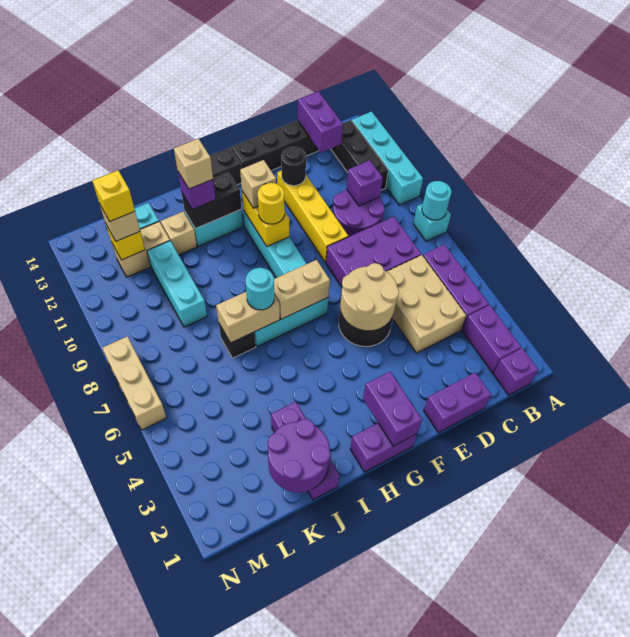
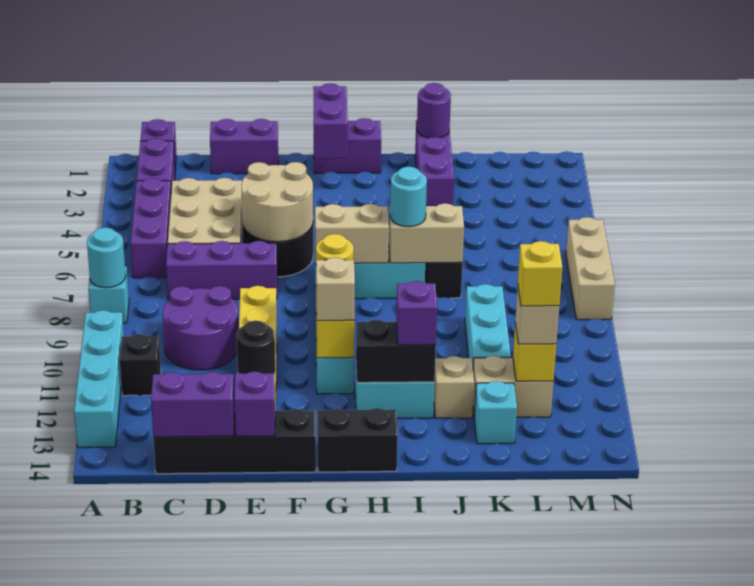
black 1x3 brick [331,120,388,190] -> black 1x1 brick [120,334,161,396]
purple 2x3 brick [326,217,421,287] -> purple 1x3 brick [166,241,277,300]
purple 1x1 brick [347,160,383,206] -> purple 1x1 brick moved to [234,372,275,436]
purple 1x2 brick [298,91,343,153] -> purple 1x2 brick turned to [151,372,234,437]
tan 1x1 brick [174,139,213,189] -> none
purple 2x2 round brick [268,419,330,492] -> purple 1x1 round brick [417,83,451,138]

